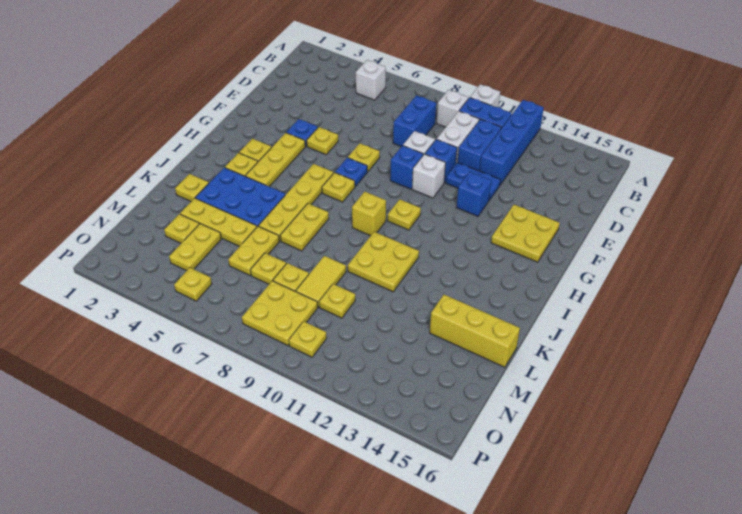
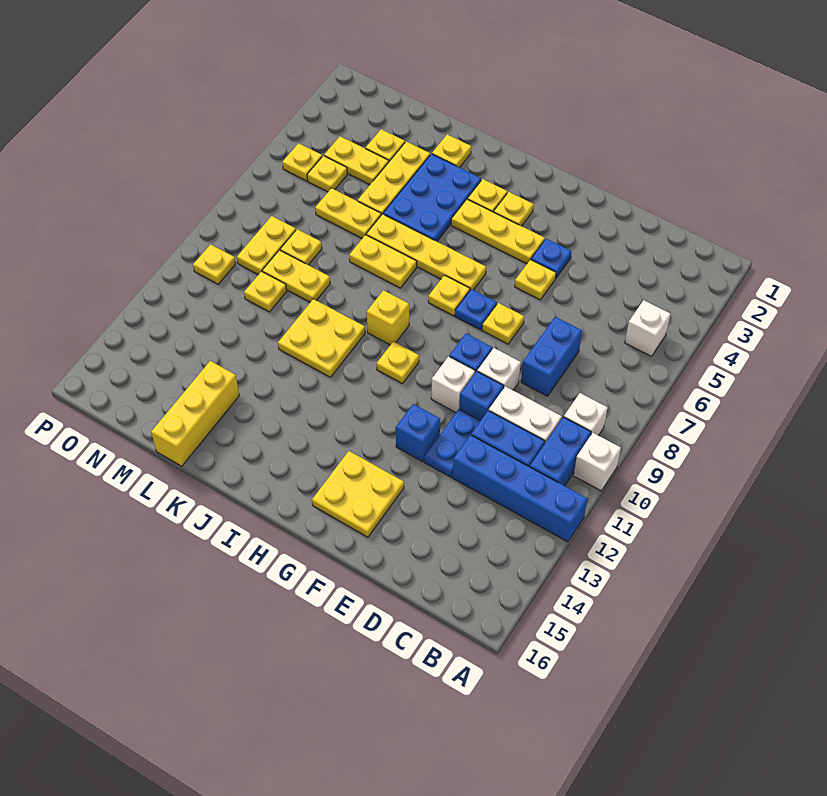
blue 1x2 brick [393,95,436,147] -> blue 1x2 brick turned to [521,317,582,396]
yellow 1x2 tile [296,256,346,307] -> yellow 1x2 plate [262,250,330,302]
yellow 1x1 plate [251,253,286,284] -> yellow 1x1 plate moved to [307,156,347,192]
yellow 2x2 plate [242,281,318,345] -> yellow 1x2 plate [237,216,296,275]

